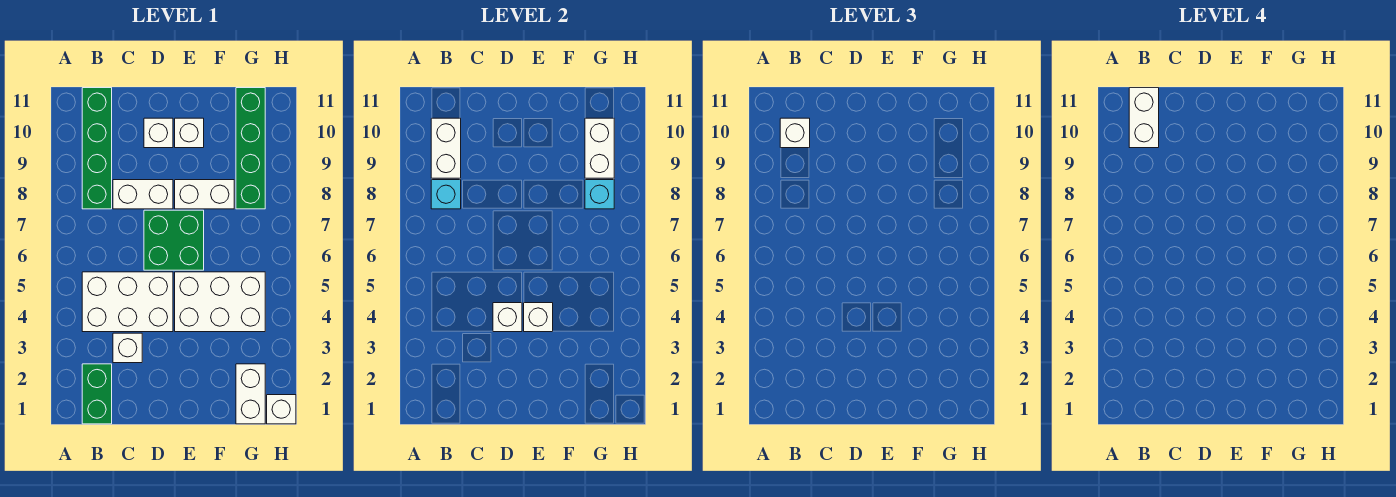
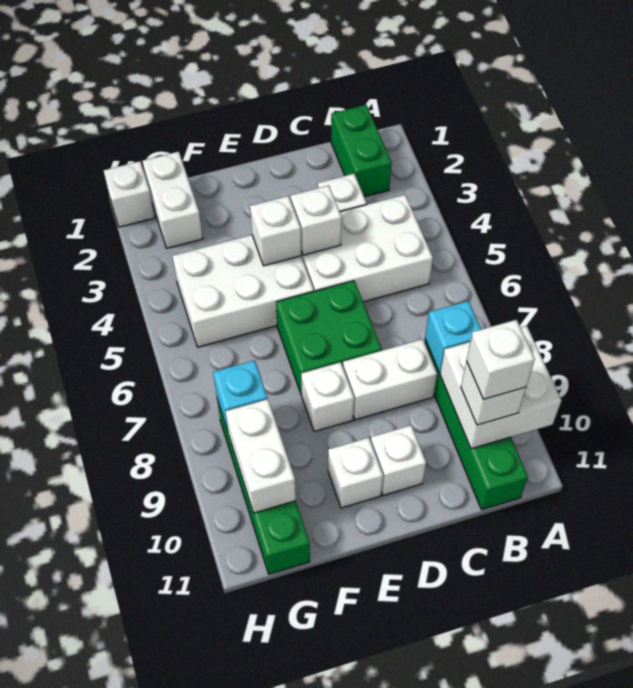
white 1x2 brick [431,118,461,178] -> white 2x2 brick [440,326,561,449]
white 1x2 brick [1129,88,1159,148] -> white 1x1 brick [467,320,535,399]
white 1x2 brick [175,180,234,209] -> white 1x1 brick [301,362,354,432]

